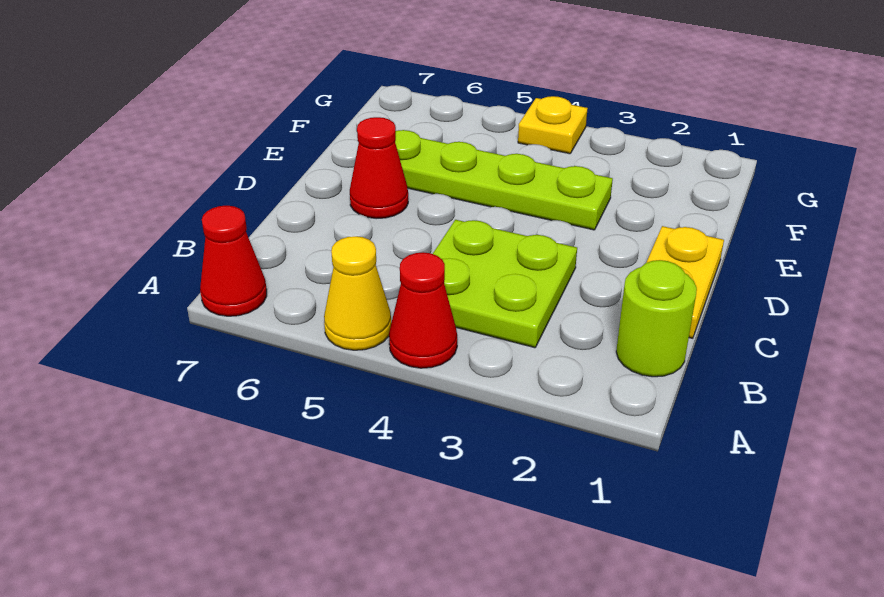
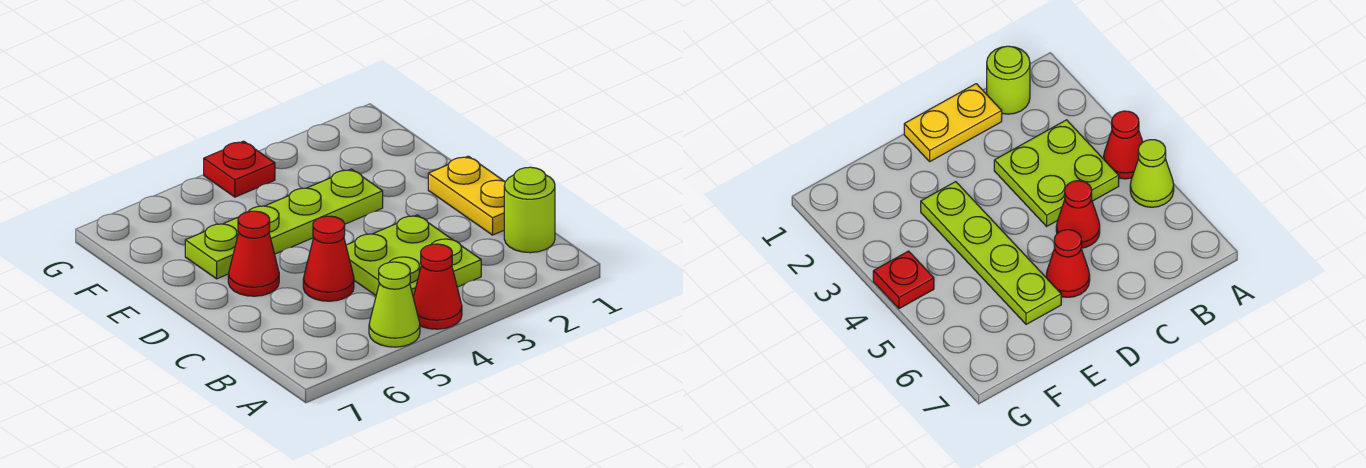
yellow 1x1 cone [324,236,391,350] -> lime 1x1 cone [369,262,420,347]
red 1x1 cone [200,206,267,316] -> red 1x1 cone moved to [303,216,354,301]
yellow 1x1 plate [518,96,588,154] -> red 1x1 plate [204,141,275,197]

